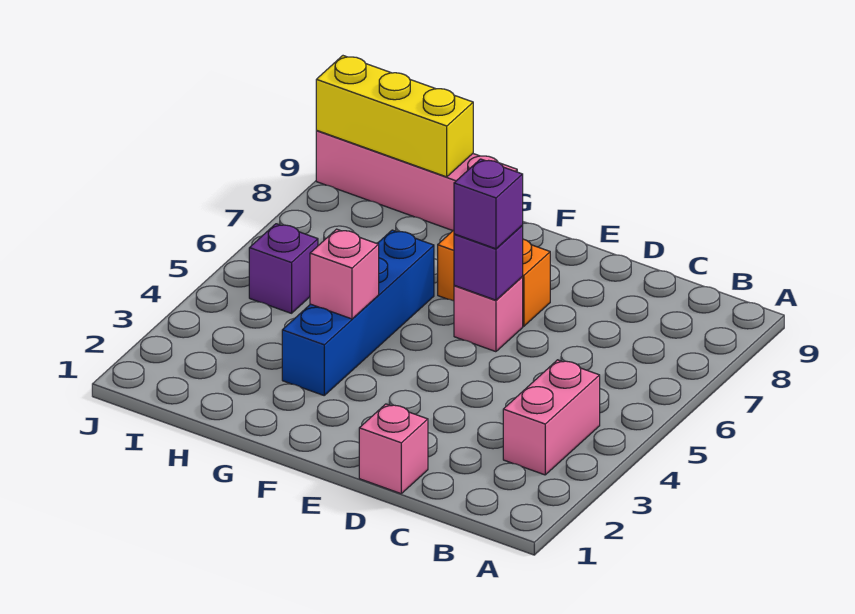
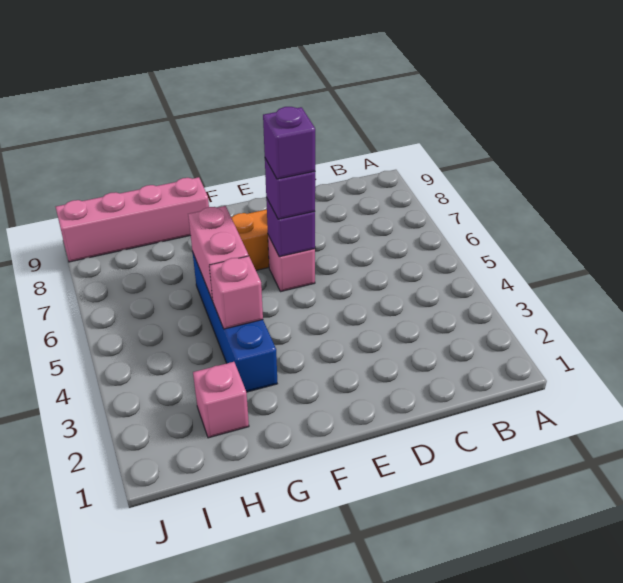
pink 1x2 brick [503,360,600,475] -> pink 1x2 brick moved to [188,206,249,301]
pink 1x1 brick [359,404,428,494] -> pink 1x1 brick moved to [193,362,249,438]
yellow 1x3 brick [316,56,473,177] -> none
purple 1x1 brick [249,224,318,313] -> purple 1x1 brick moved to [263,107,315,179]

